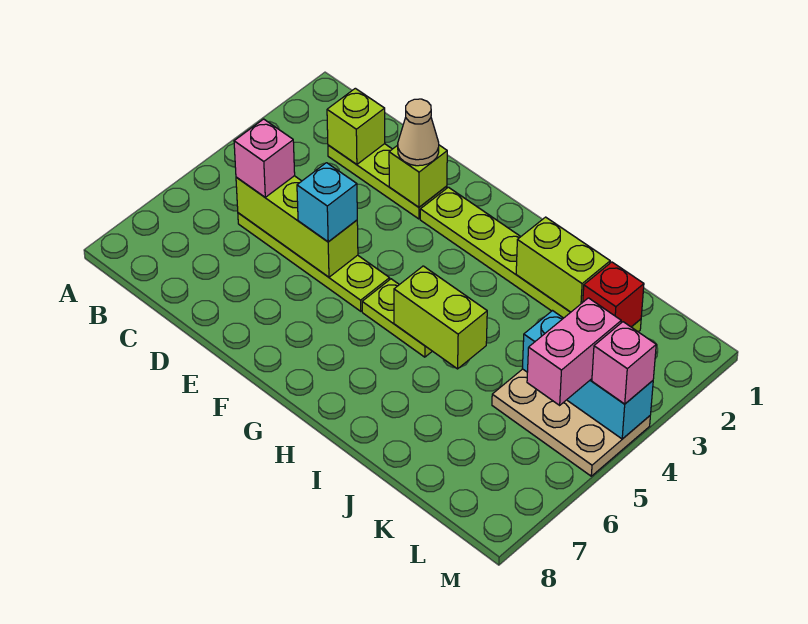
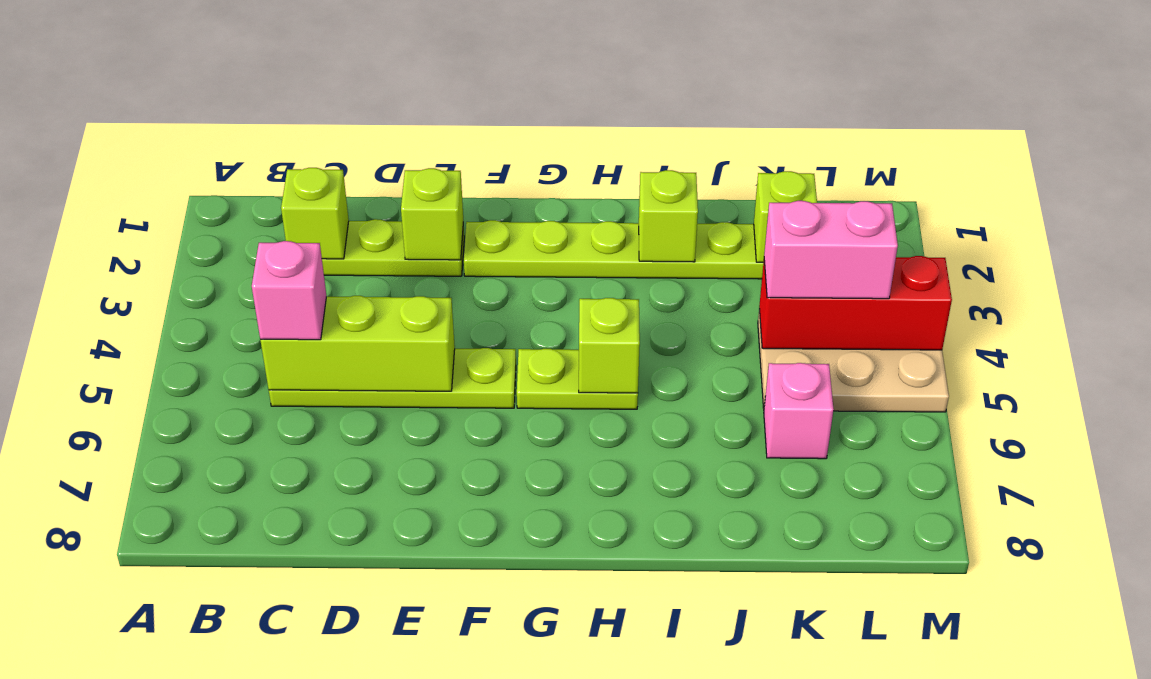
tan 1x1 cone [398,99,439,166] -> none
cyan 1x1 brick [297,163,357,242] -> none
lime 1x2 brick [394,266,487,369] -> lime 1x1 brick [579,298,640,393]
lime 1x2 brick [516,217,610,312] -> lime 1x1 brick [639,170,698,262]
red 1x1 brick [583,262,644,327] -> lime 1x1 brick [754,171,817,262]
cyan 1x3 brick [522,311,653,439] -> red 1x3 brick [759,256,952,350]
pink 1x2 brick [527,298,621,405] -> pink 1x2 brick turned to [764,201,898,299]
pink 1x1 brick [592,322,656,404] -> pink 1x1 brick moved to [764,363,834,459]

